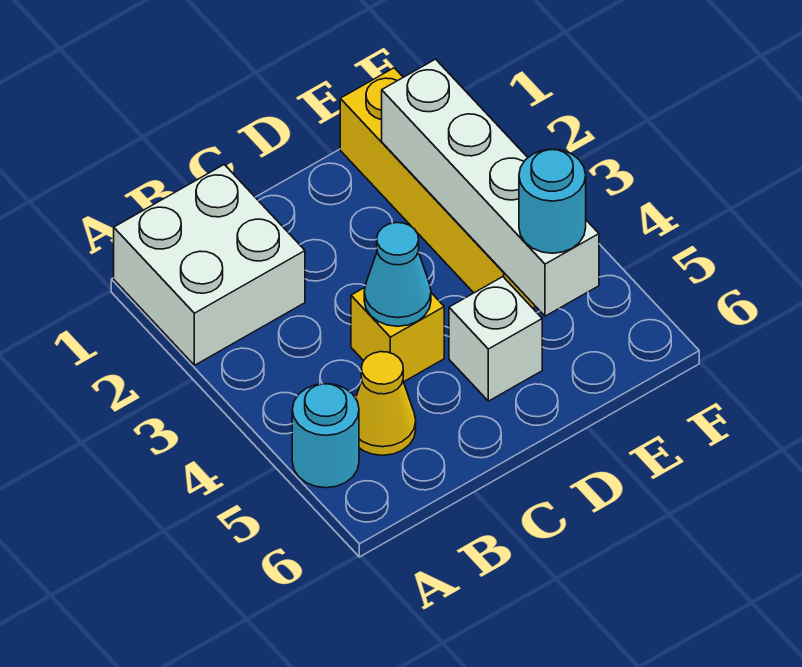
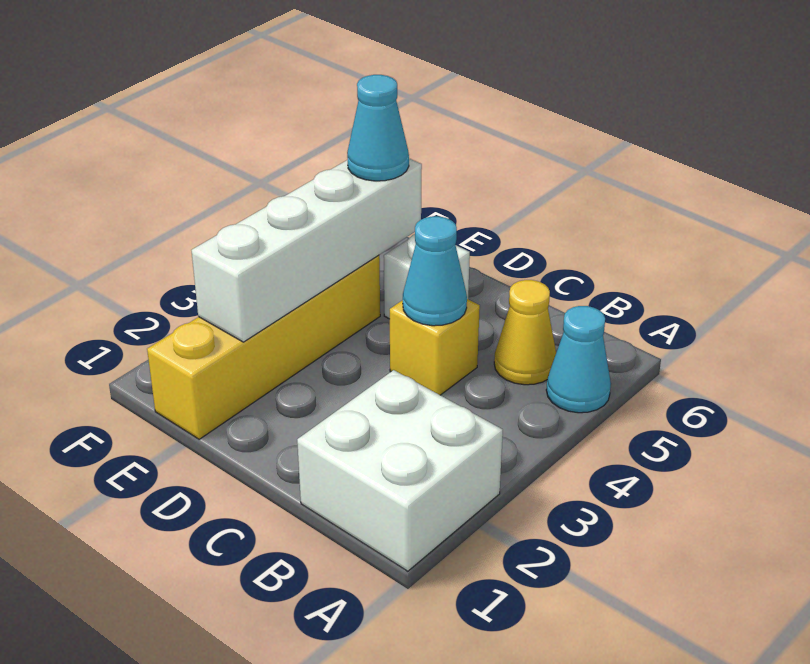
cyan 1x1 round brick [292,384,359,488] -> cyan 1x1 cone [546,306,611,413]
cyan 1x1 round brick [519,149,586,253] -> cyan 1x1 cone [347,75,409,181]

